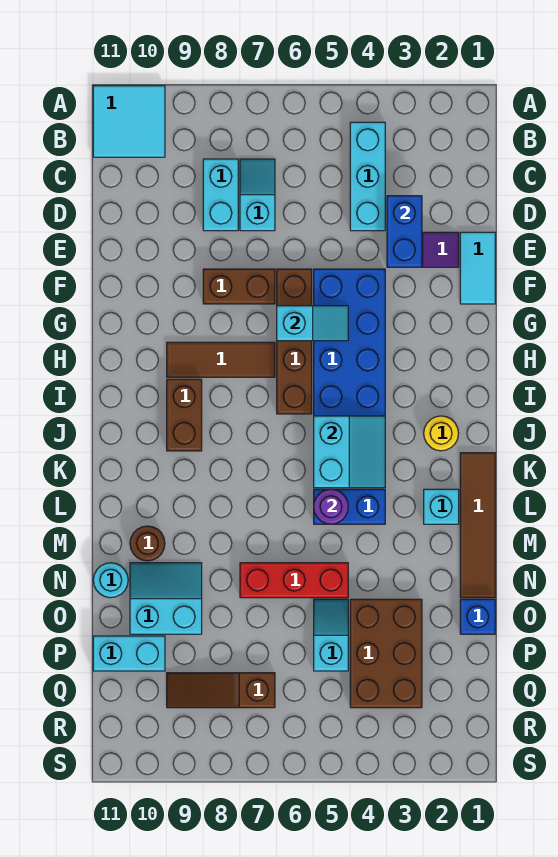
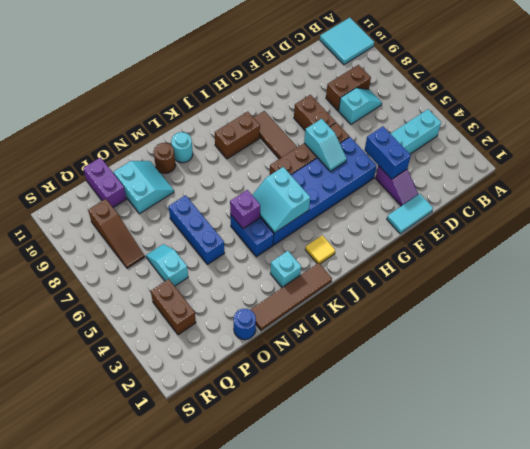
cyan 1x2 brick [203,159,238,231] -> brown 1x2 brick [326,65,371,111]
blue 1x2 brick [387,196,422,267] -> blue 1x2 brick turned to [365,126,411,179]
yellow 1x1 round brick [424,416,459,451] -> yellow 1x1 tile [305,235,335,264]
cyan 2x2 slope [314,416,385,488] -> cyan 2x2 slope turned to [252,167,310,233]
purple 1x1 round brick [314,489,348,524] -> purple 1x1 brick [230,190,260,229]
red 1x3 brick [240,563,348,598] -> blue 1x3 brick [169,195,225,265]
cyan 1x1 round brick [93,563,128,598] -> cyan 1x1 round brick moved to [171,132,193,163]
blue 1x1 brick [460,599,495,634] -> blue 1x1 round brick [234,309,256,340]
brown 2x3 brick [350,599,422,708] -> brown 1x2 brick [151,279,196,335]
cyan 1x2 slope [314,599,348,671] -> cyan 1x2 slope turned to [146,244,188,286]
cyan 1x2 brick [93,636,165,671] -> purple 1x2 brick [83,157,126,208]
brown 1x3 slope [167,673,275,708] -> brown 1x3 slope turned to [88,199,145,268]

